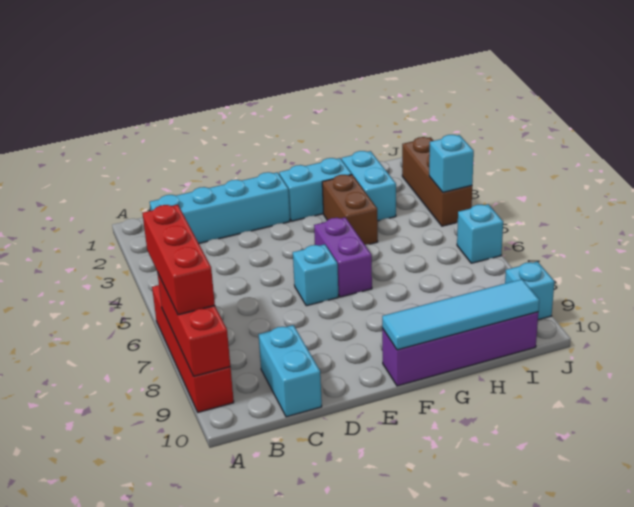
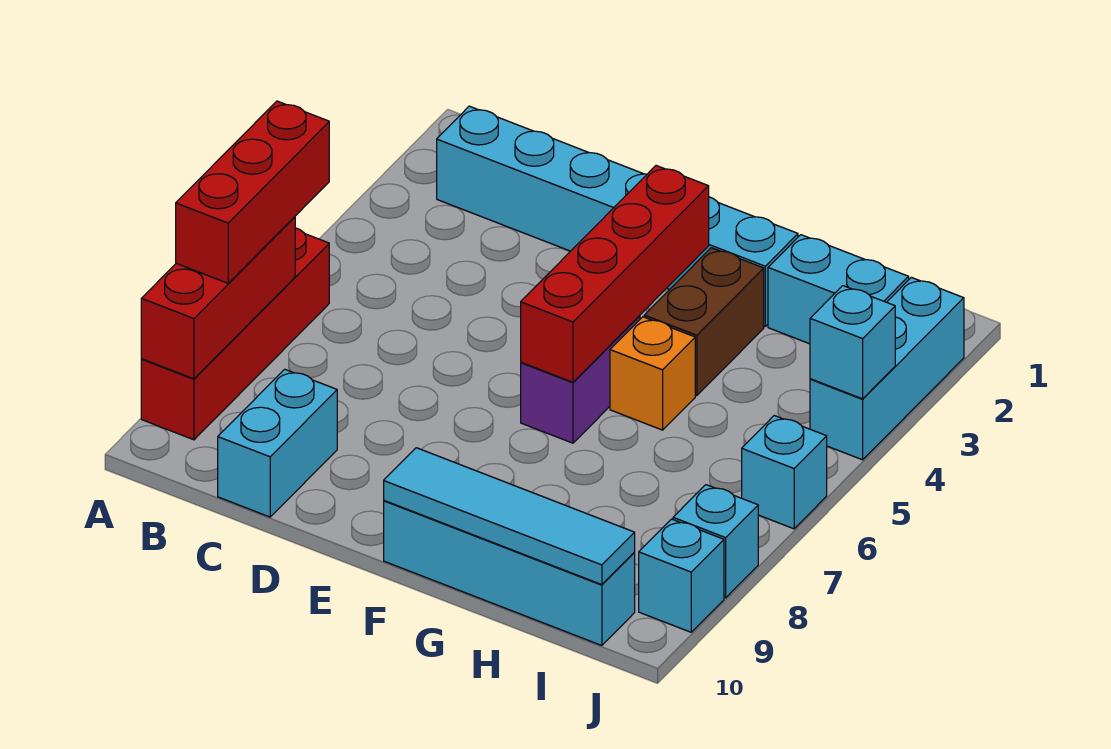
cyan 1x1 brick [293,244,338,306] -> cyan 1x1 brick moved to [673,485,758,598]
none -> red 1x4 brick [521,166,709,382]
purple 1x4 brick [382,312,538,386] -> cyan 1x4 brick [384,501,635,646]
none -> orange 1x1 brick [610,317,695,430]
cyan 1x2 brick [342,151,396,221] -> cyan 1x2 brick turned to [768,235,909,344]
brown 1x3 brick [402,137,472,226] -> cyan 1x3 brick [810,277,964,460]

